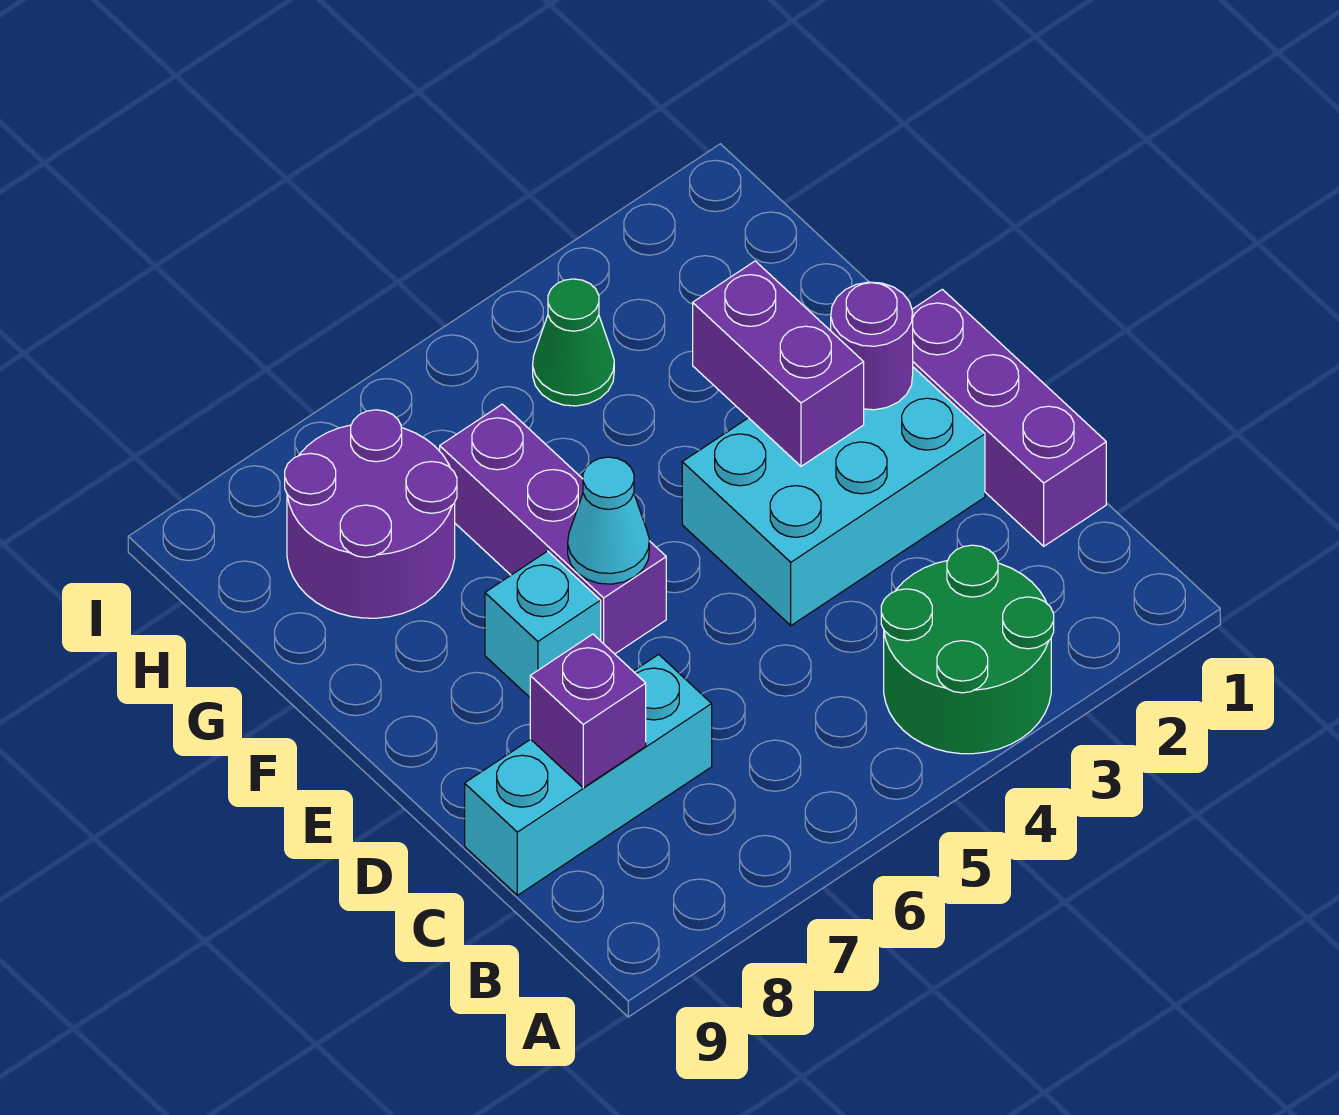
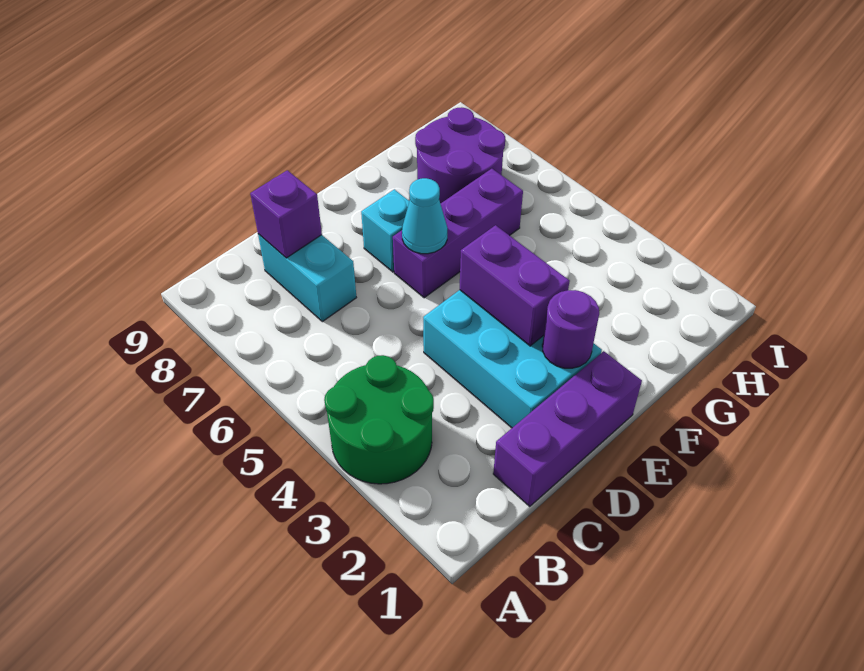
cyan 1x3 brick [465,654,712,895] -> cyan 1x2 brick [258,234,356,322]
purple 1x2 brick [693,261,864,466] -> purple 1x2 brick turned to [460,225,570,346]
green 1x1 cone [533,279,614,406] -> none

